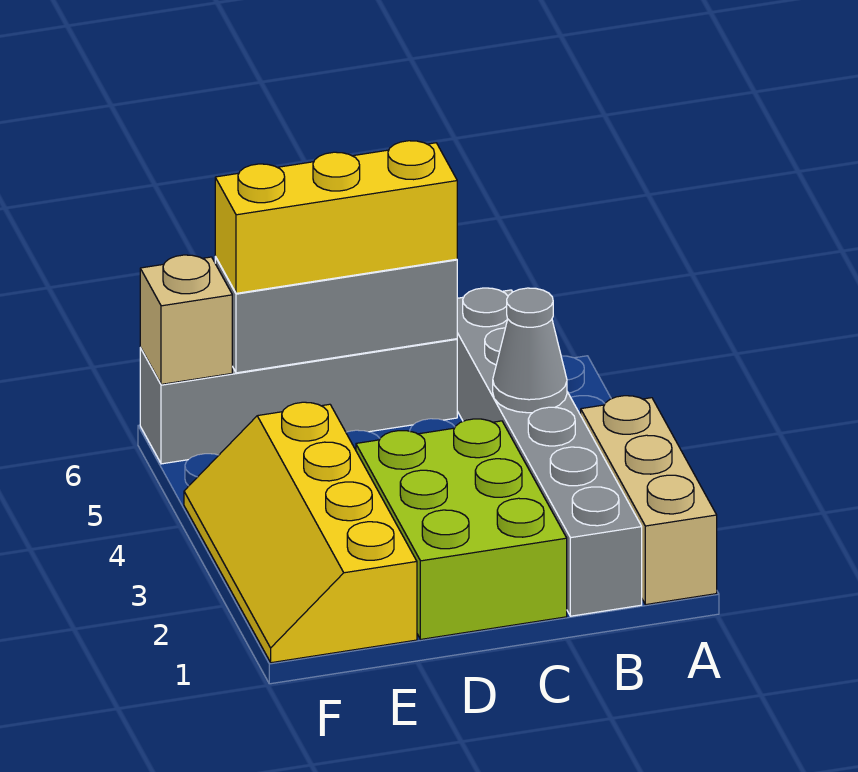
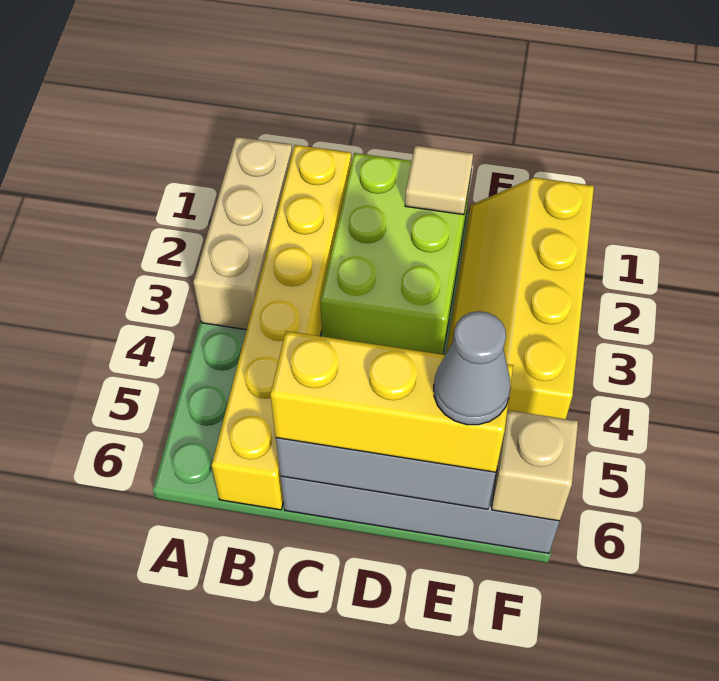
grey 1x6 brick [457,288,642,616] -> yellow 1x6 brick [212,145,351,510]
grey 1x1 cone [493,288,567,413] -> grey 1x1 cone moved to [434,311,511,425]
none -> tan 1x1 tile [405,145,473,215]
yellow 2x4 slope [184,402,417,663] -> yellow 2x4 slope turned to [446,178,594,419]

